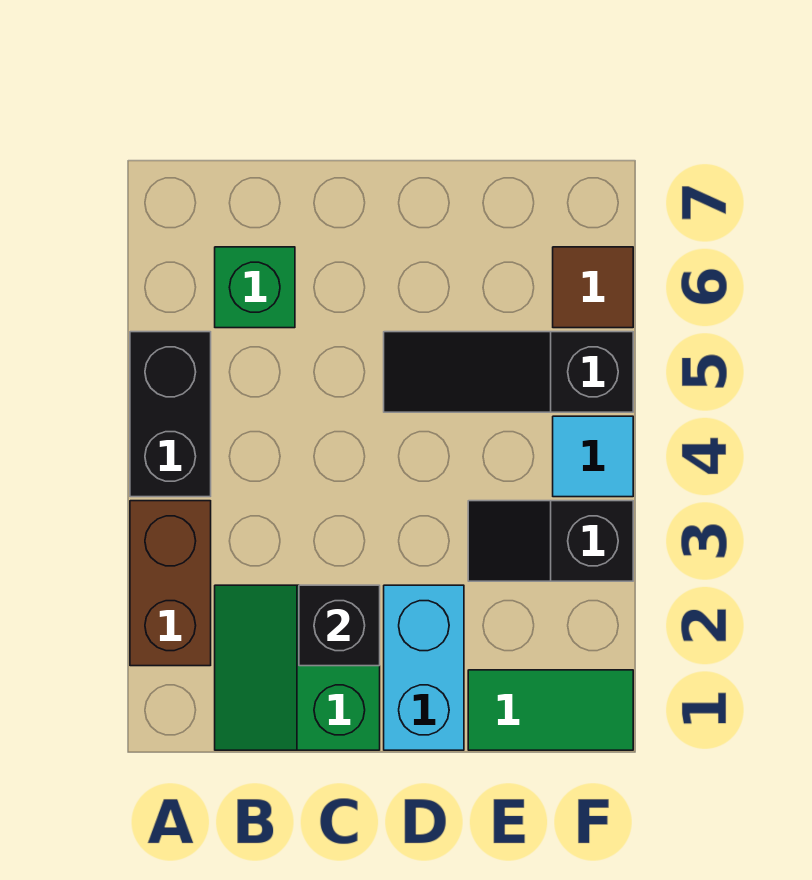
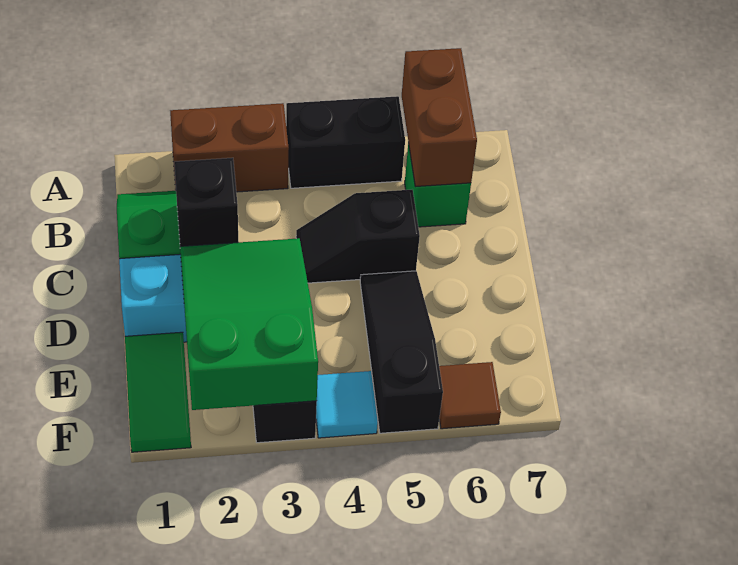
none -> brown 1x2 brick [402,48,477,187]
none -> black 1x2 slope [296,190,420,283]
none -> green 2x3 slope [180,238,318,410]

